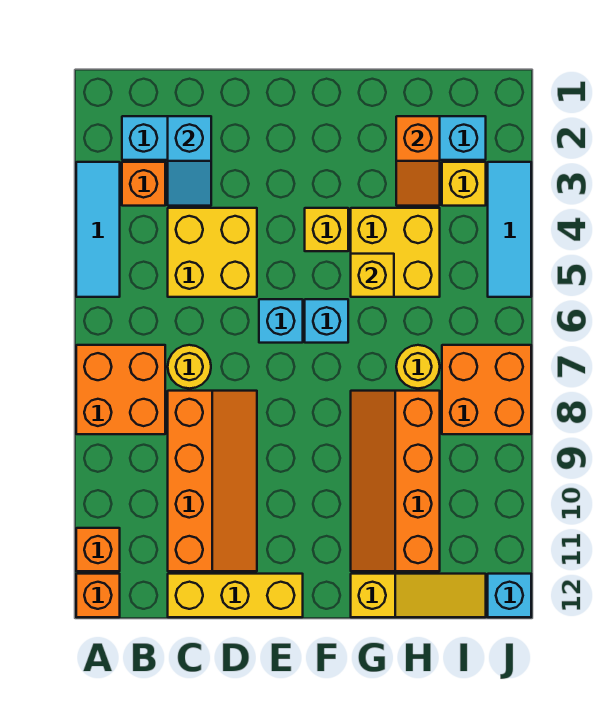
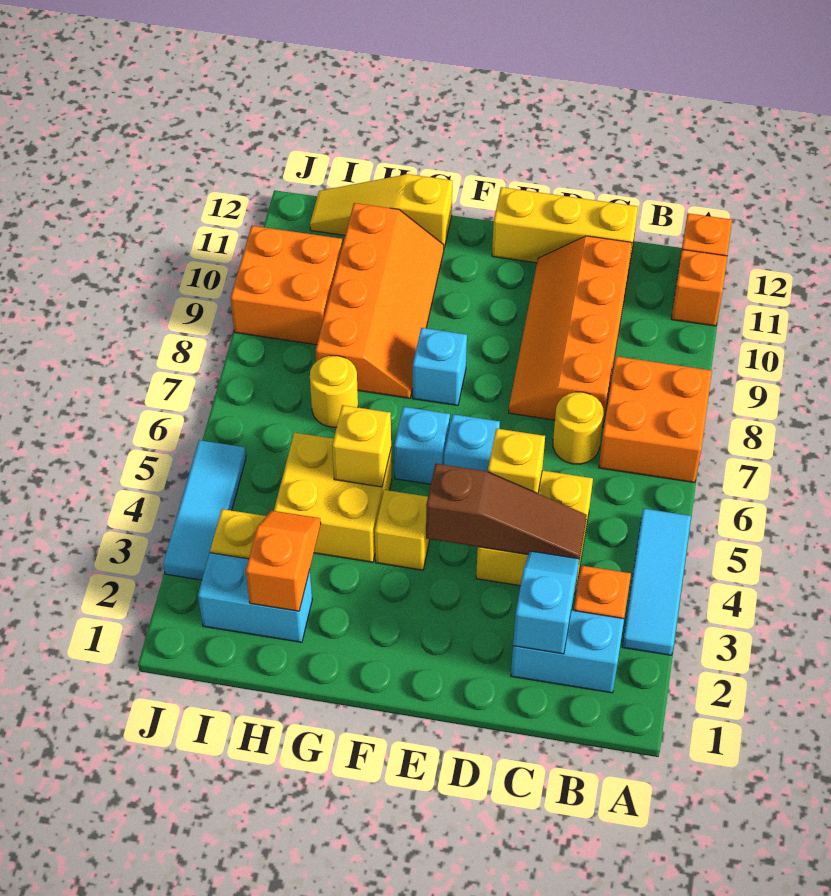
none -> brown 1x3 slope [426,464,587,559]
none -> yellow 1x1 brick [488,428,545,493]
orange 2x2 brick [442,345,531,434] -> orange 2x2 brick moved to [230,226,342,345]
cyan 1x1 brick [488,574,531,617] -> cyan 1x1 brick moved to [413,328,467,406]

